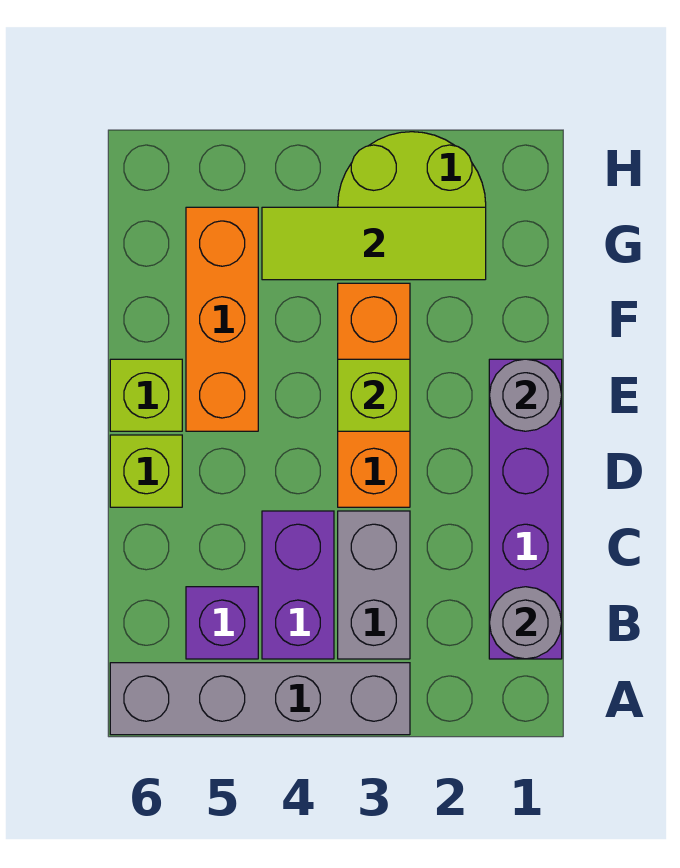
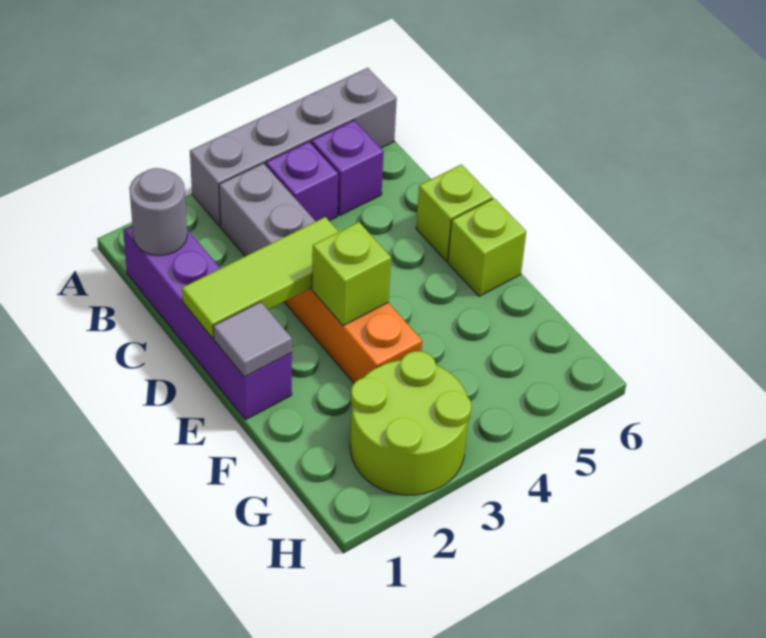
purple 1x2 brick [262,511,334,659] -> purple 1x1 brick [266,142,339,221]
grey 1x1 round brick [489,359,562,431] -> grey 1x1 tile [213,302,292,377]
orange 1x3 brick [186,207,258,431] -> none
lime 1x3 tile [262,207,486,280] -> lime 1x3 tile moved to [182,217,339,338]

